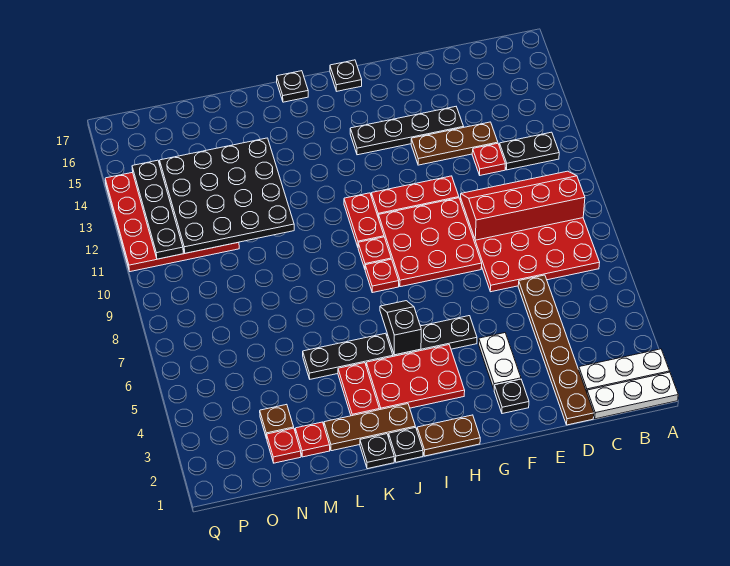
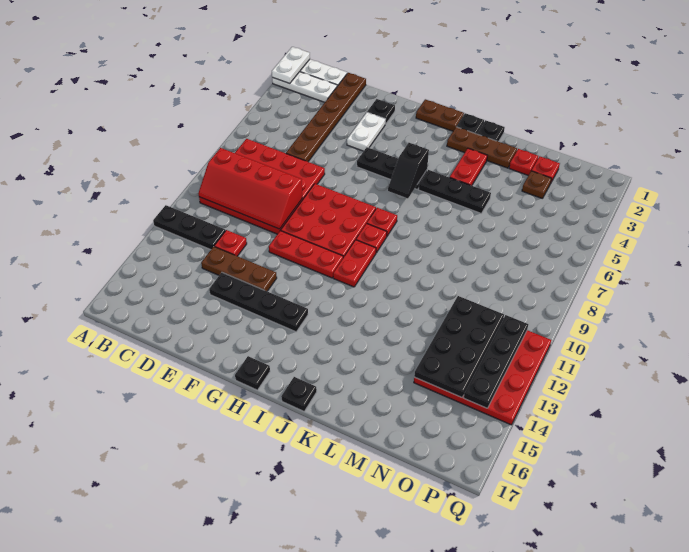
none -> white 1x2 plate [272,47,310,84]
black 1x2 plate [499,132,559,170] -> black 1x3 plate [153,205,226,250]
red 2x3 plate [366,345,465,410] -> none
black 4x4 plate [160,138,294,253] -> black 2x4 plate [414,296,504,397]

